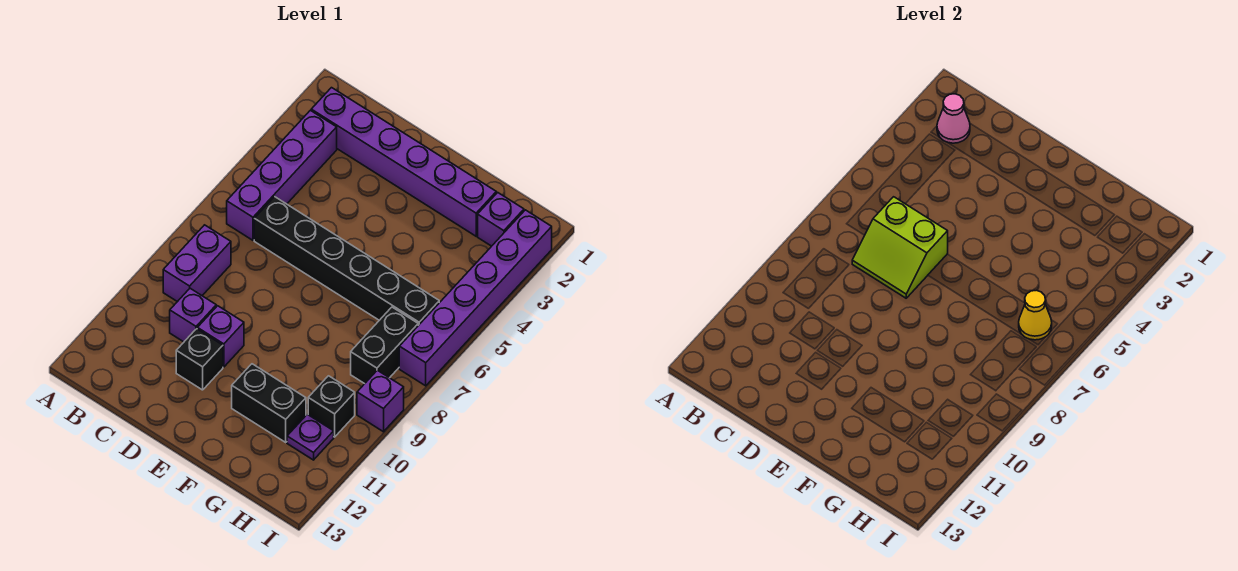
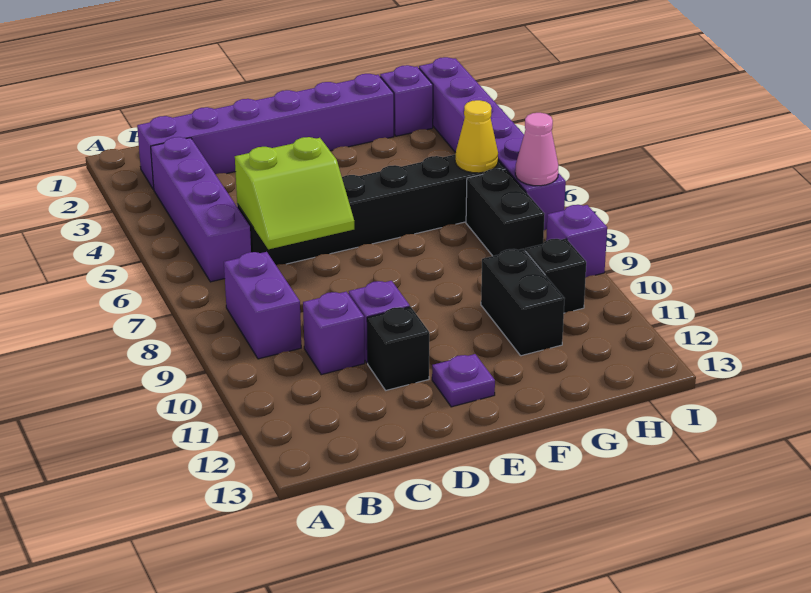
pink 1x1 cone [937,94,970,143] -> pink 1x1 cone moved to [515,113,559,186]
black 1x2 brick [232,364,306,442] -> black 1x2 brick turned to [481,249,565,356]
purple 1x1 plate [287,414,334,460] -> purple 1x1 plate moved to [432,354,495,407]

